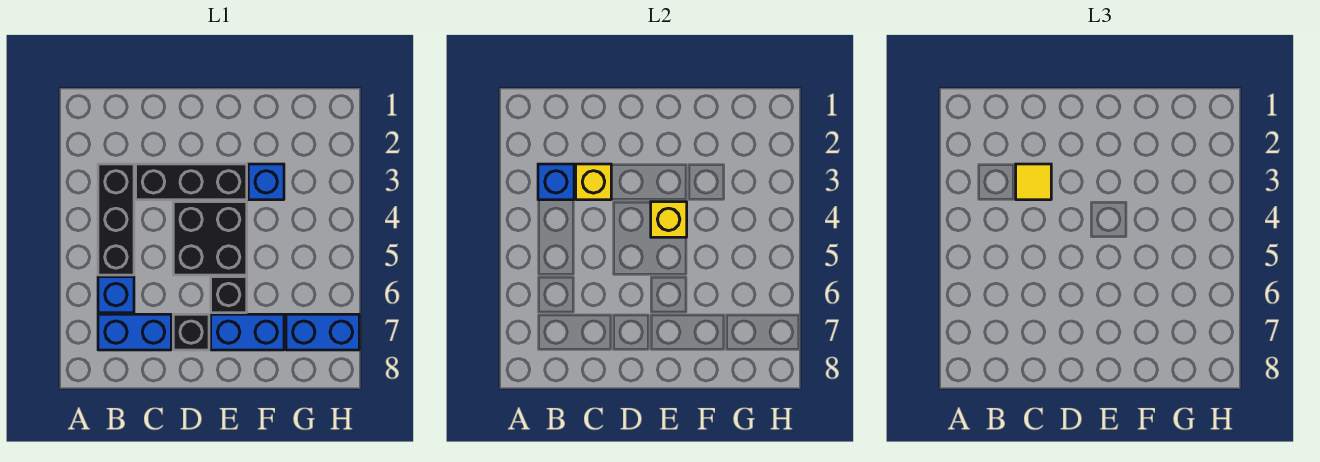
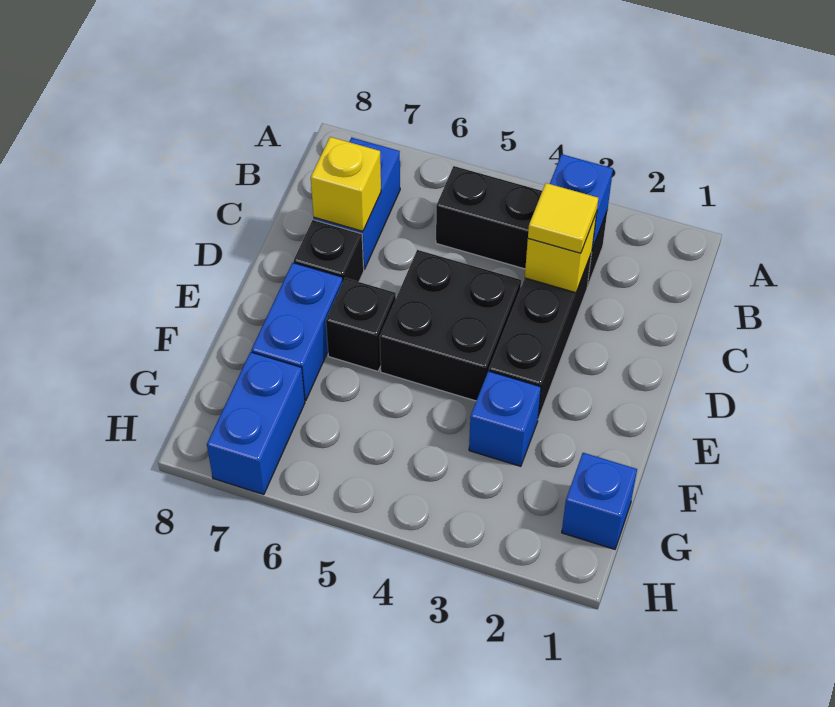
blue 1x1 brick [98,277,134,313] -> blue 1x1 brick moved to [562,453,637,549]
yellow 1x1 brick [651,202,687,237] -> yellow 1x1 brick moved to [311,137,381,231]

